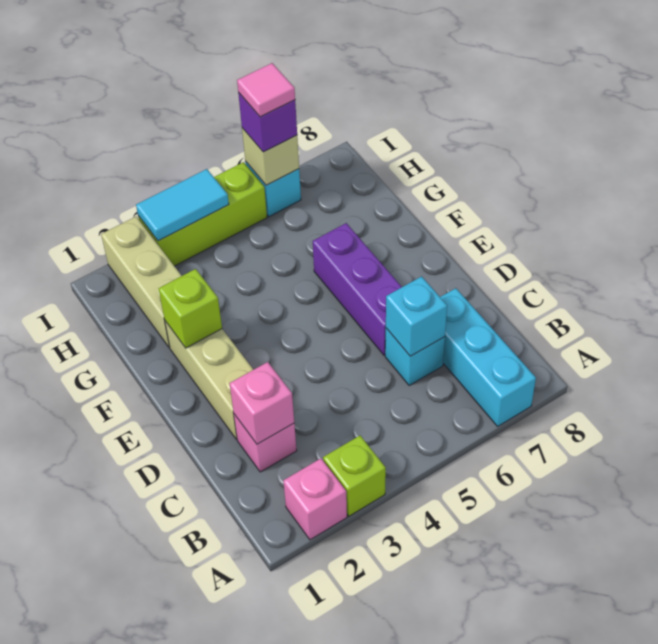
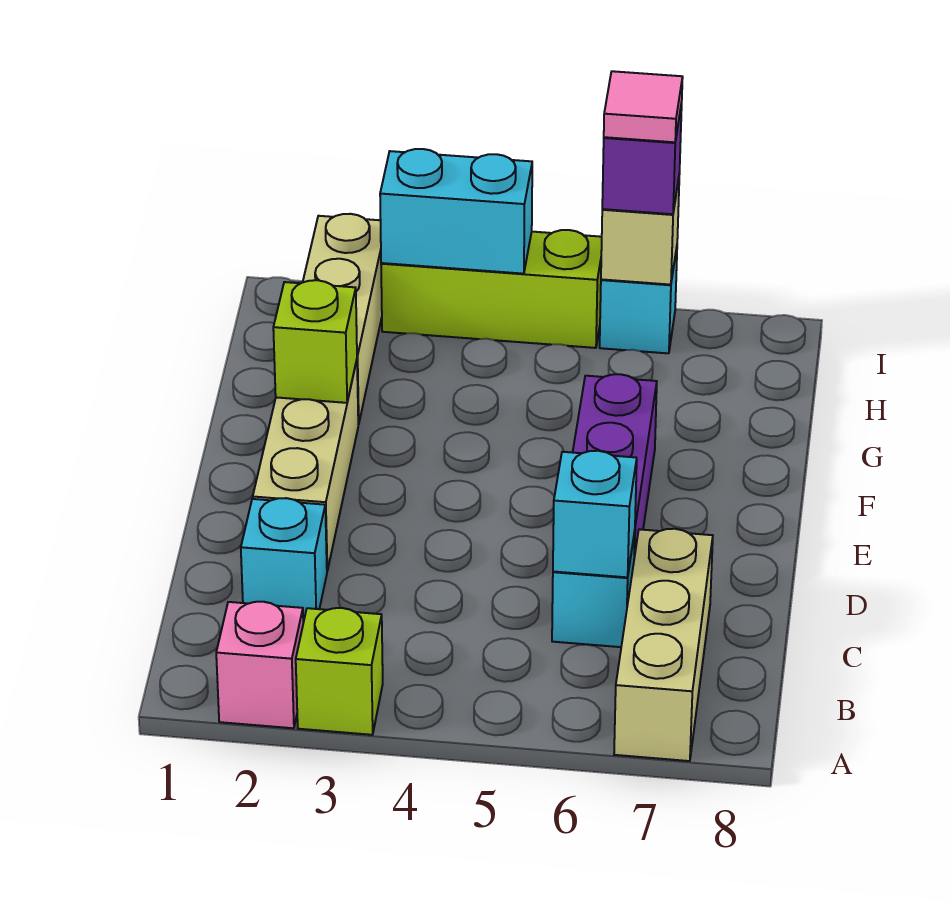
cyan 1x3 brick [440,288,536,426] -> tan 1x3 brick [614,529,713,761]
pink 1x1 brick [234,414,297,472] -> cyan 1x1 brick [241,498,327,621]
pink 1x1 brick [230,362,294,444] -> none
cyan 1x2 tile [136,169,229,241] -> cyan 1x2 brick [380,149,532,274]

